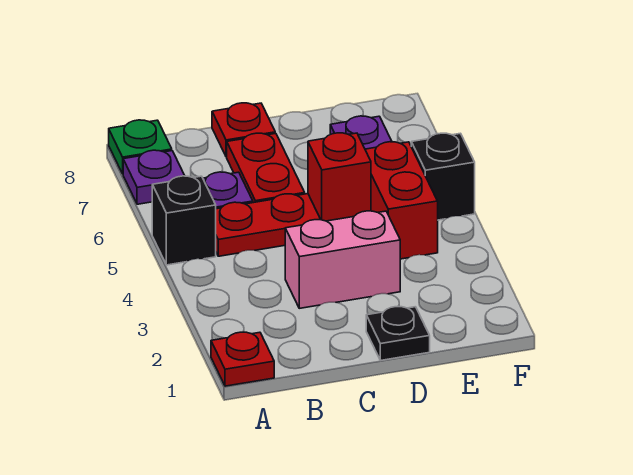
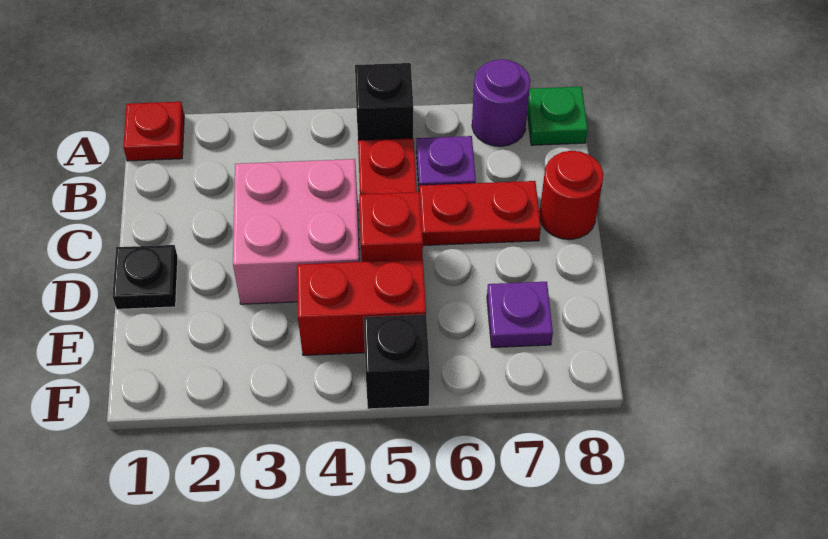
purple 1x1 plate [123,150,185,204] -> purple 1x1 round brick [472,59,530,146]
pink 1x2 brick [285,211,400,308] -> pink 2x2 brick [233,159,360,304]
red 1x1 plate [212,103,275,157] -> red 1x1 round brick [540,151,603,240]

